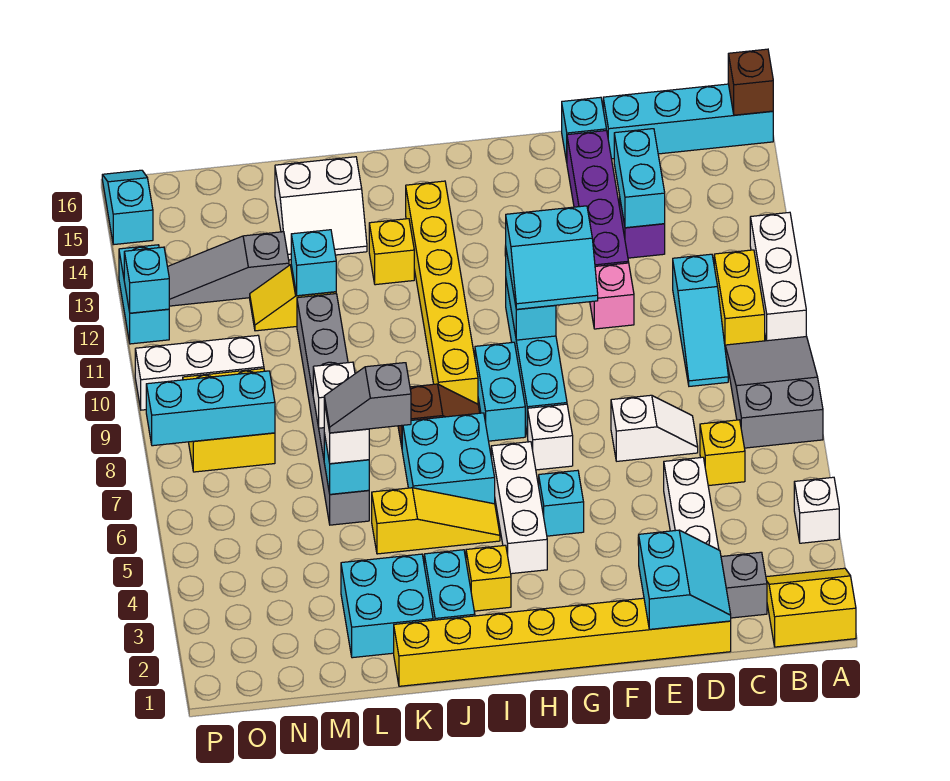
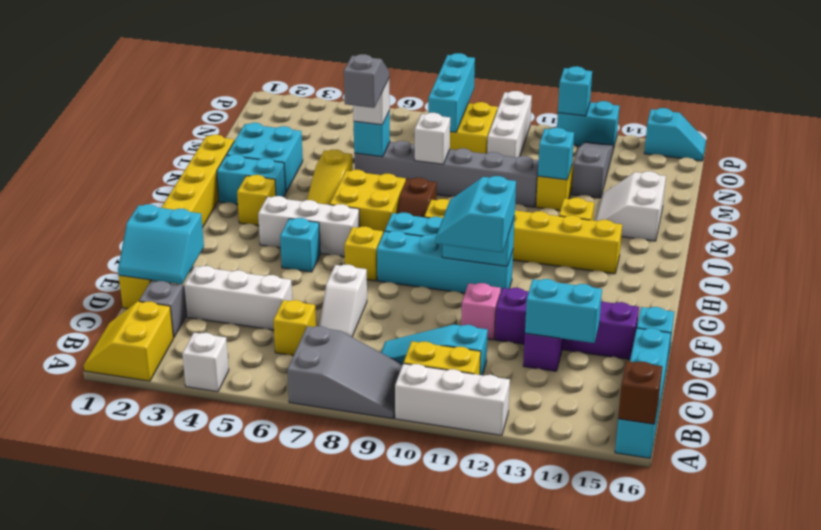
yellow 2x2 slope [766,568,856,647] -> yellow 2x2 slope turned to [84,302,173,381]
white 1x1 brick [528,404,573,470] -> yellow 1x1 brick [344,226,383,281]
cyan 2x2 brick [402,413,495,504] -> yellow 2x2 brick [330,170,406,233]

